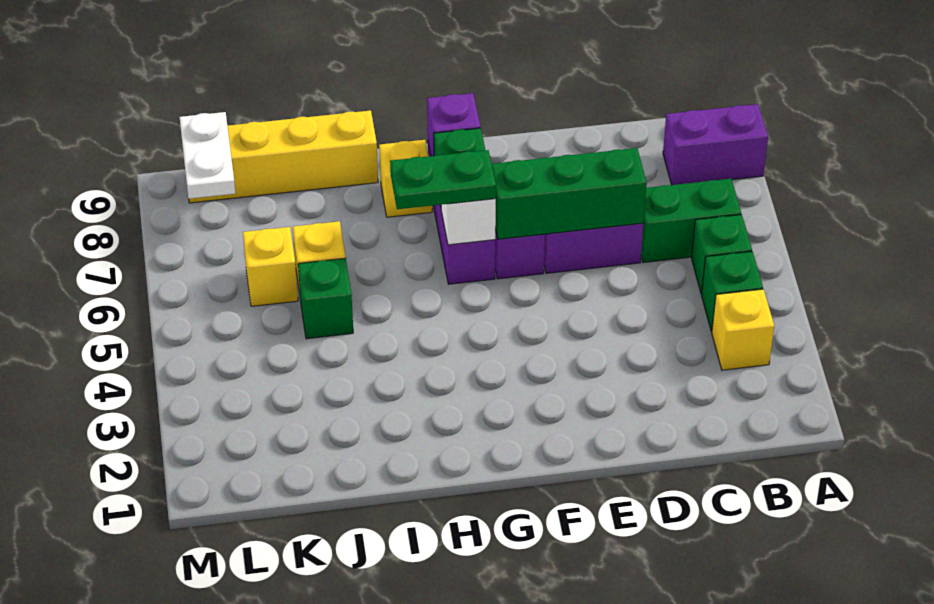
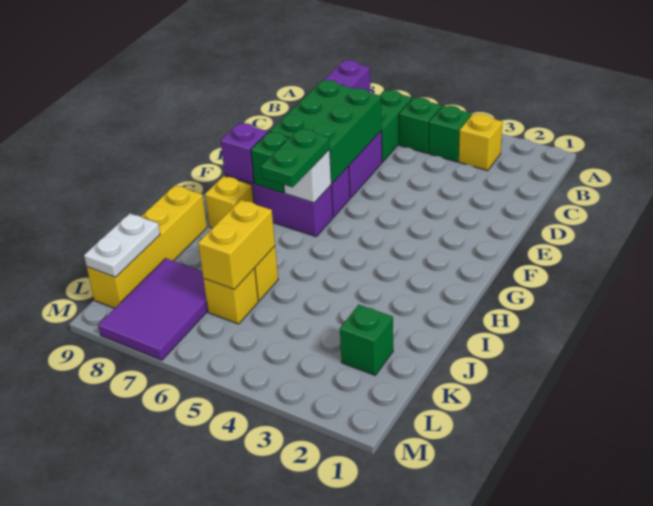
green 1x3 brick [492,148,647,239] -> green 2x3 brick [270,80,382,183]
green 1x1 brick [298,258,353,339] -> green 1x1 brick moved to [340,305,393,375]
none -> yellow 1x2 brick [198,200,275,290]
none -> purple 2x3 tile [98,258,208,360]
white 1x2 plate [180,112,235,199] -> white 1x2 plate turned to [84,213,160,277]

